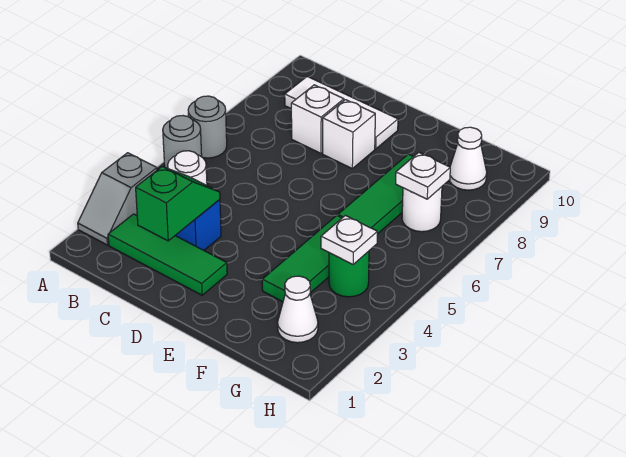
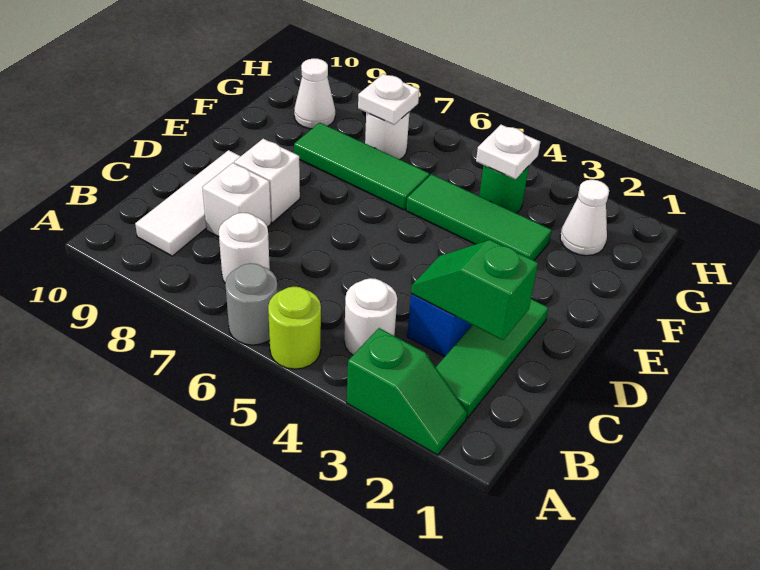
grey 1x2 slope [78,153,157,245] -> green 1x2 slope [347,328,467,455]
grey 1x1 round brick [163,116,202,168] -> lime 1x1 round brick [268,287,321,369]
none -> white 1x1 round brick [219,213,270,283]

